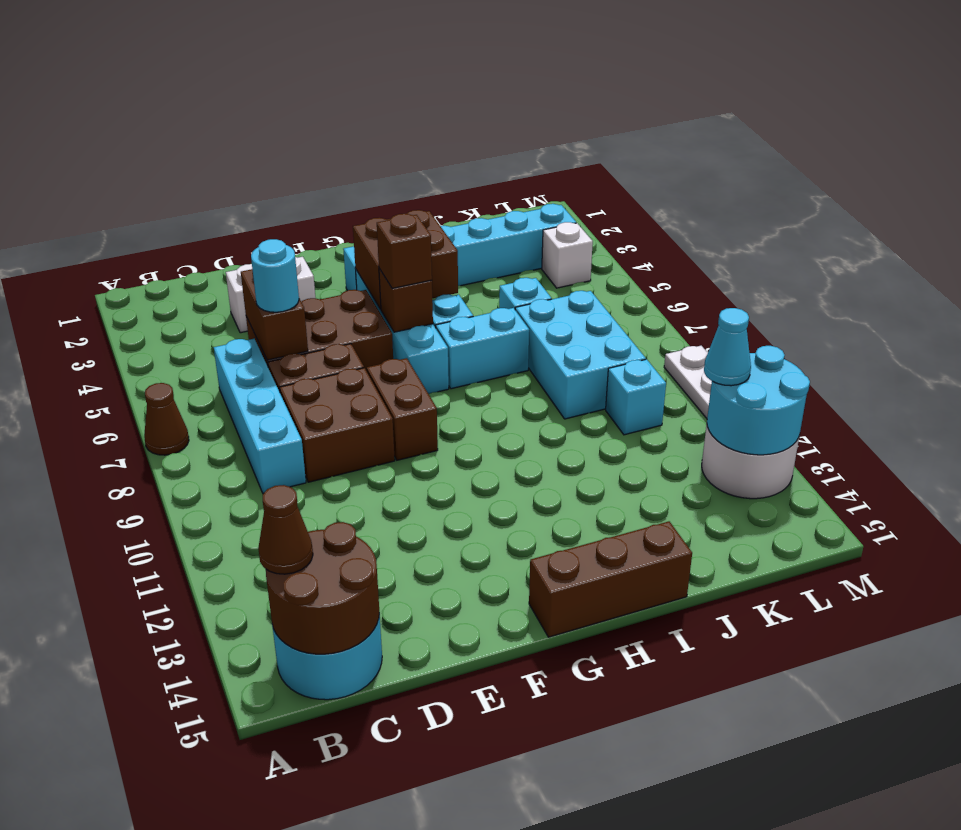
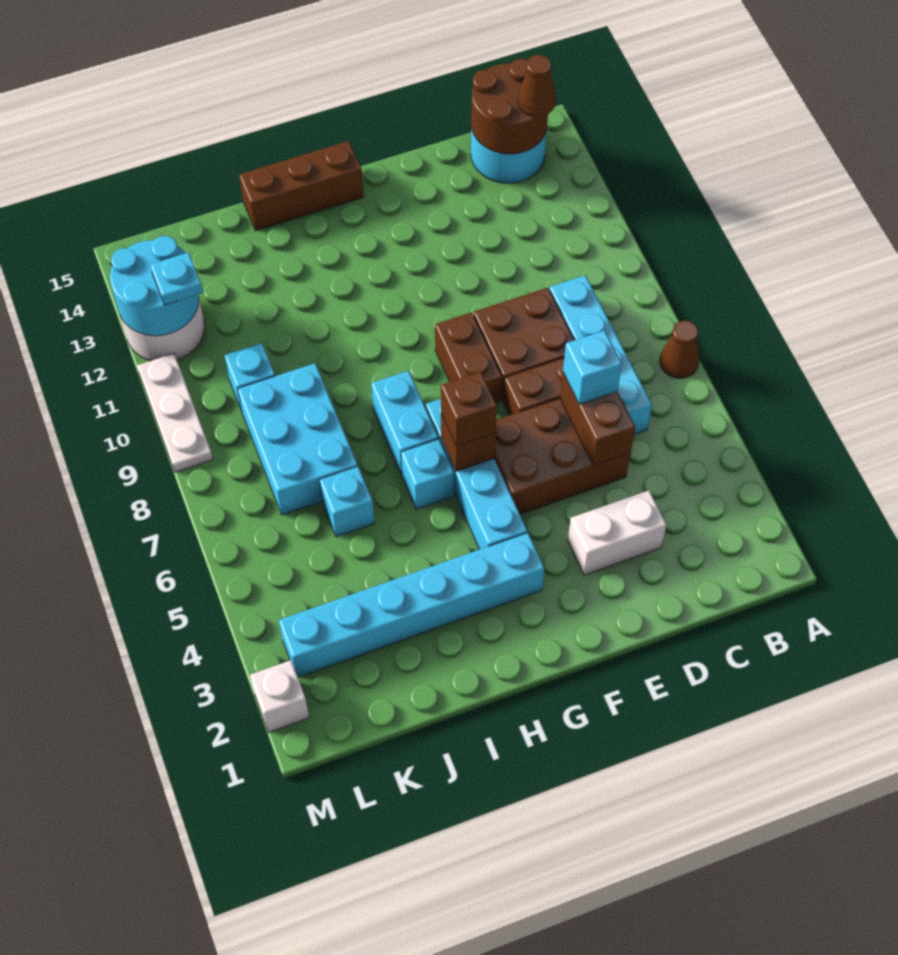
cyan 1x1 round brick [251,239,299,312] -> cyan 1x1 brick [563,330,622,404]
brown 2x2 brick [353,210,458,310] -> none
cyan 1x2 brick [436,308,529,389] -> cyan 1x2 brick turned to [371,371,438,474]
white 1x1 brick [542,222,593,288] -> white 1x1 brick moved to [250,660,309,732]
cyan 1x1 cone [704,308,751,386] -> cyan 1x1 plate [150,252,203,305]

